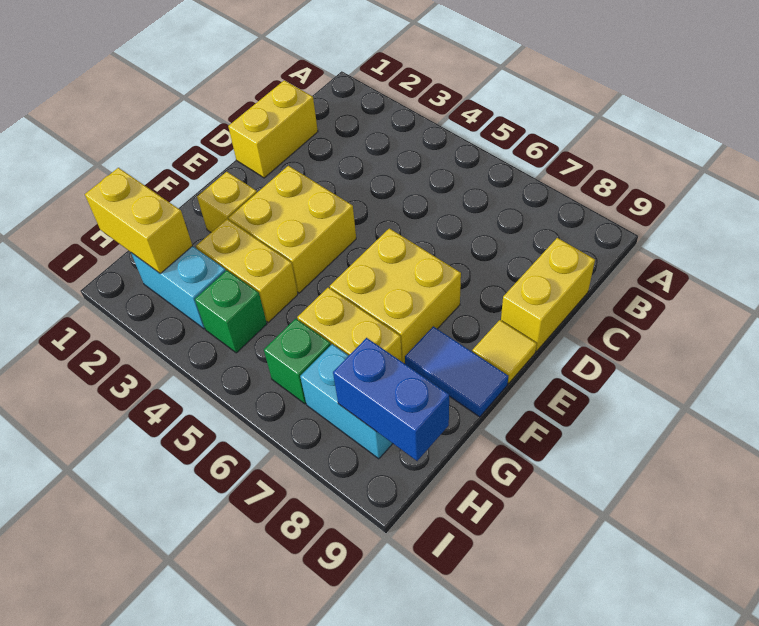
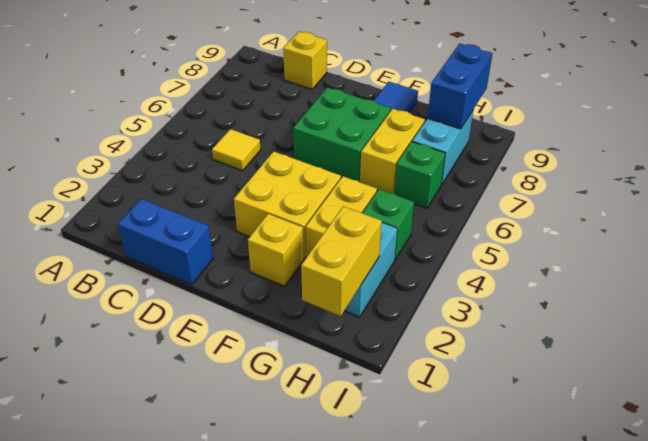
yellow 1x2 brick [228,80,318,178] -> blue 1x2 brick [118,199,213,285]
yellow 1x2 brick [501,238,595,351] -> yellow 1x1 brick [283,31,327,89]
yellow 2x2 brick [330,228,461,364] -> green 2x2 brick [293,87,391,182]
yellow 1x1 tile [472,320,537,383] -> yellow 1x1 tile moved to [212,129,261,171]

